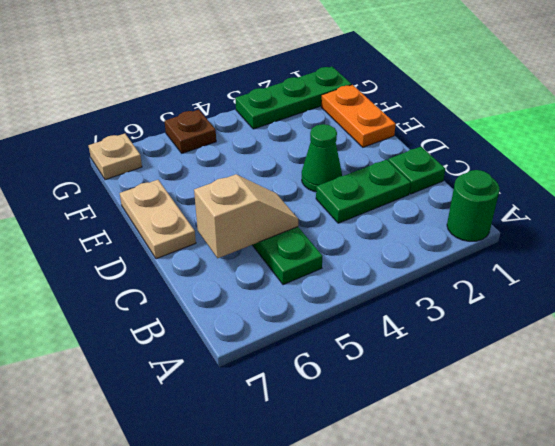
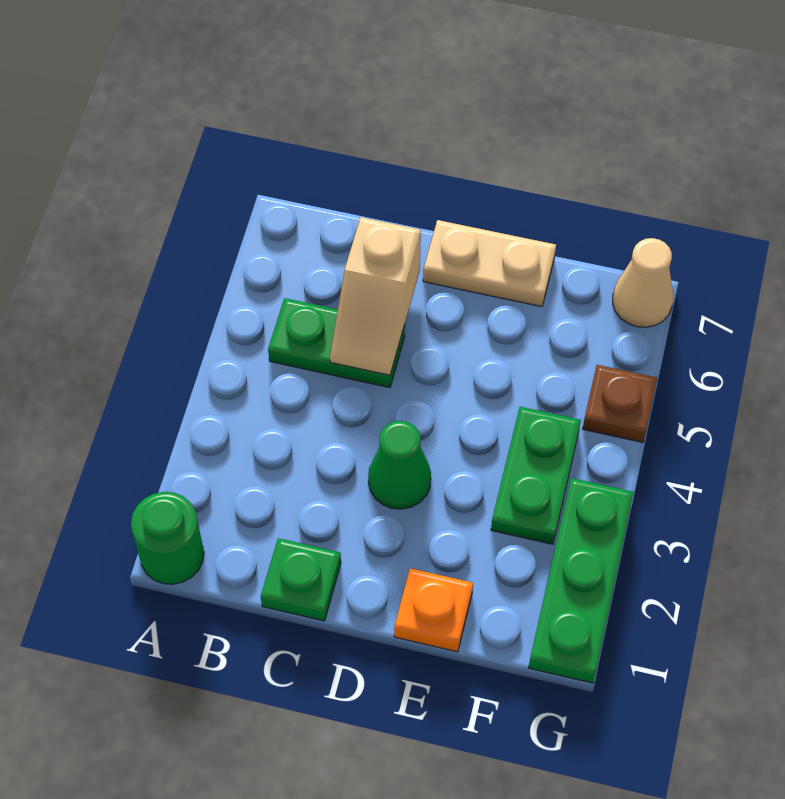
green 1x2 plate [316,160,411,223] -> green 1x2 plate moved to [491,407,581,544]
orange 1x2 plate [321,85,396,147] -> orange 1x1 plate [394,568,473,652]
tan 1x1 plate [88,134,142,180] -> tan 1x1 cone [613,238,673,327]

